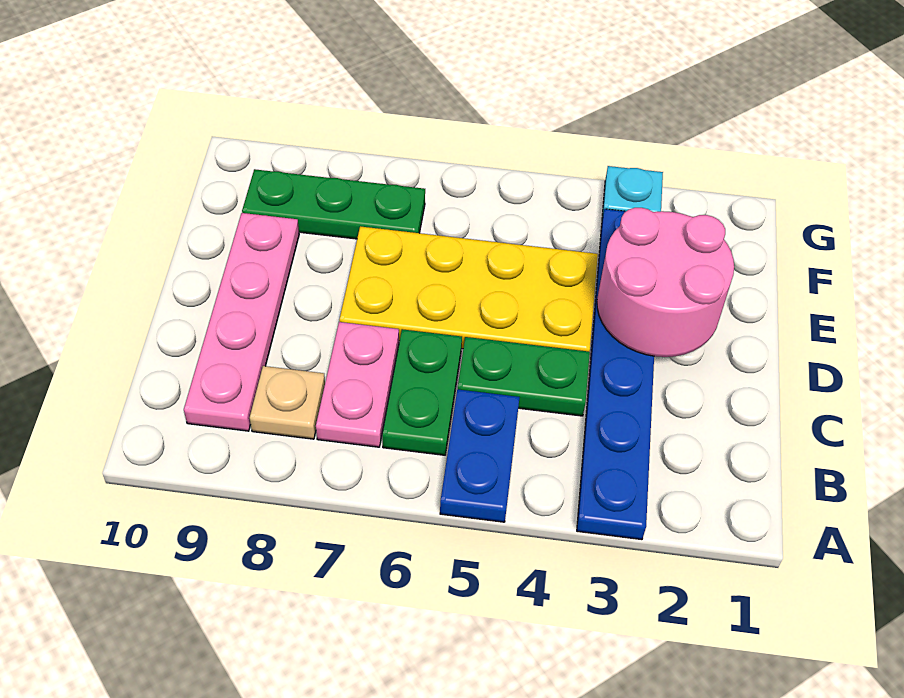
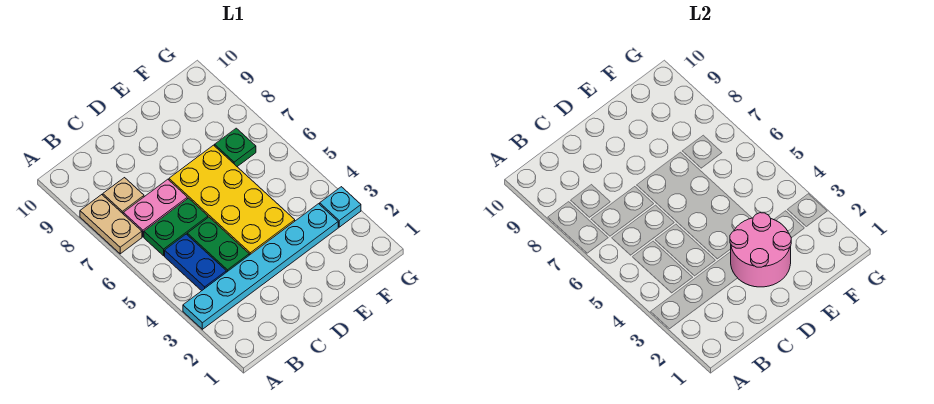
blue 1x6 plate [577,209,654,540] -> cyan 1x6 plate [183,204,338,329]
blue 1x2 plate [440,389,520,522] -> blue 1x2 plate turned to [165,234,226,291]
none -> tan 1x2 plate [80,195,142,254]
pink 1x4 plate [184,213,299,431] -> none
green 1x3 plate [242,169,425,239] -> green 1x1 plate [215,128,256,166]

